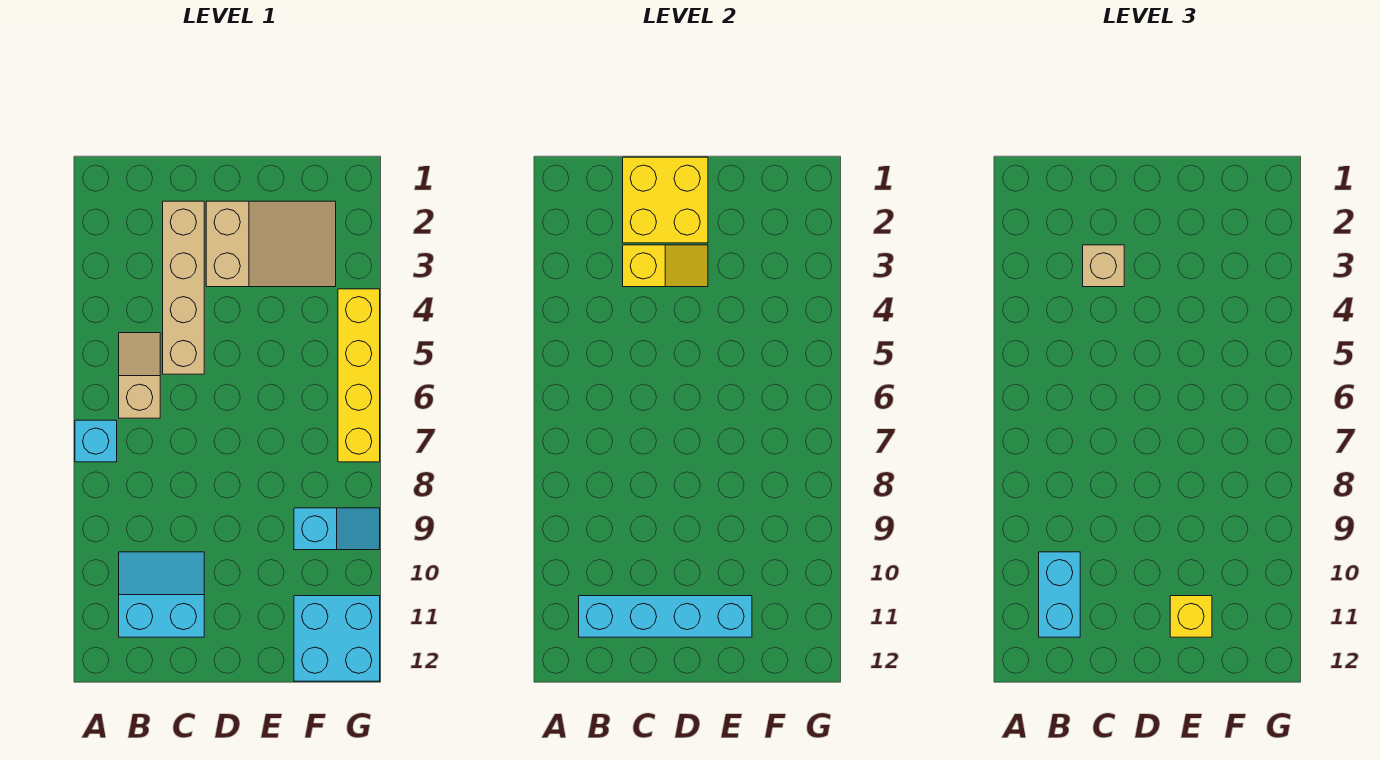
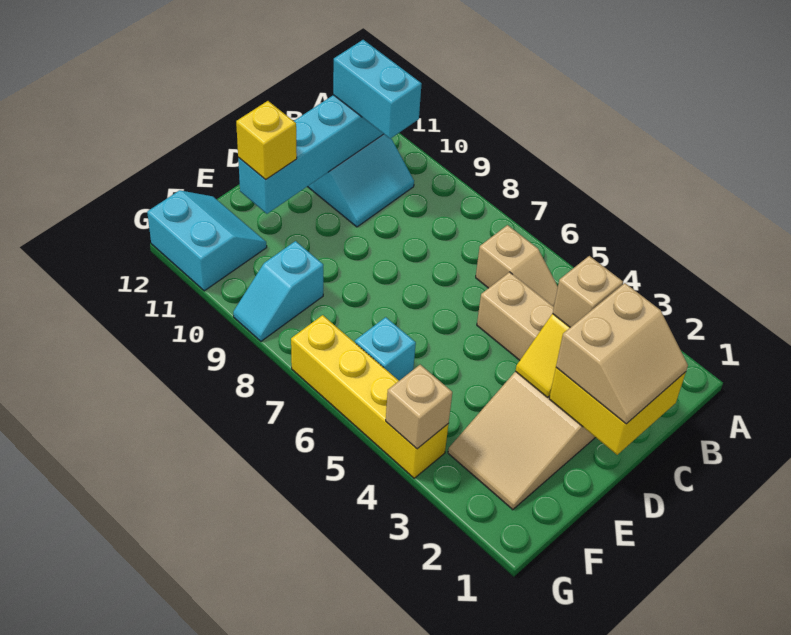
cyan 1x1 brick [75,420,117,462] -> cyan 1x1 brick moved to [355,317,416,381]
none -> tan 2x2 slope [556,283,688,424]
cyan 2x2 brick [294,596,380,681] -> cyan 2x2 slope [147,190,267,291]
none -> tan 1x1 brick [386,365,452,449]

